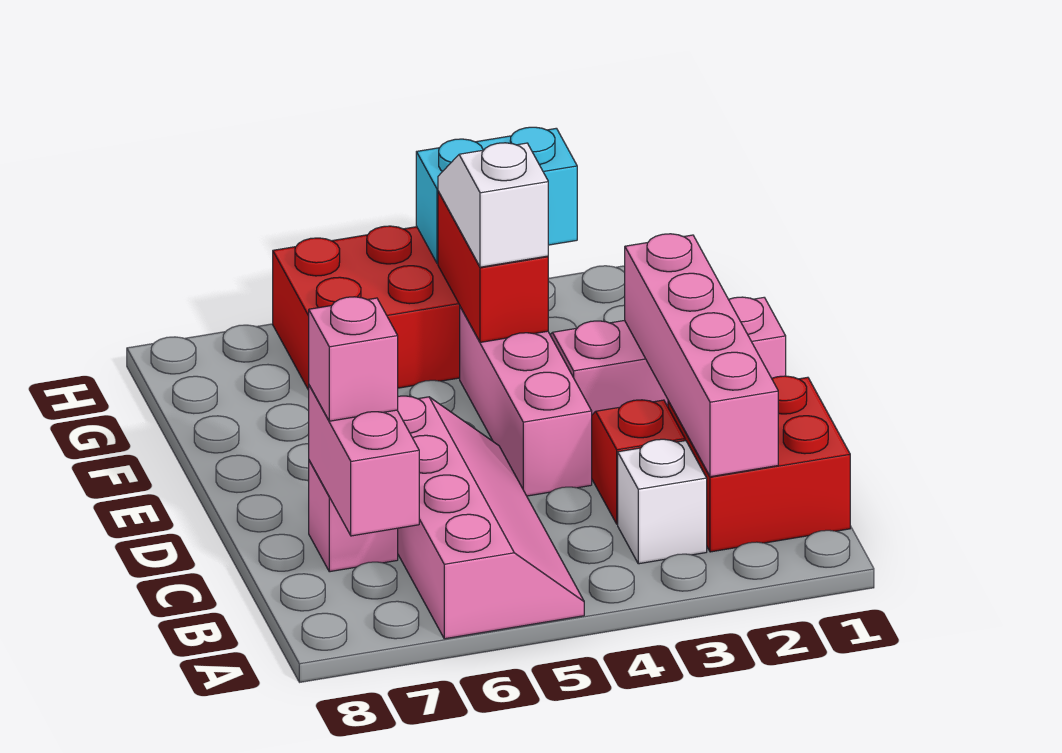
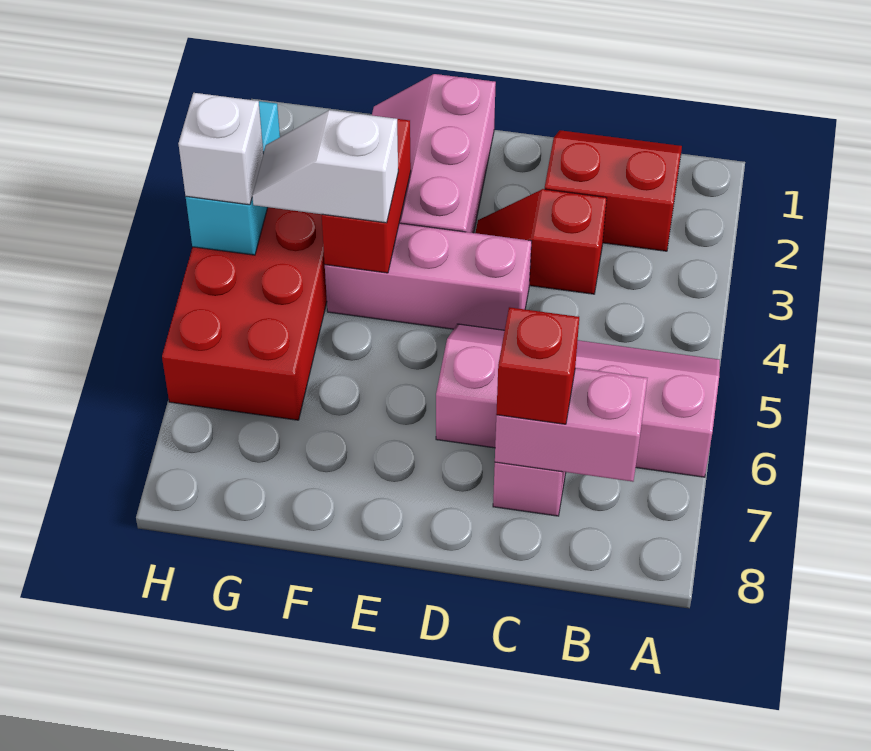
red 2x2 brick [668,376,850,552] -> red 2x2 slope [545,130,682,251]
pink 1x4 brick [625,234,778,477] -> none
white 1x1 brick [618,439,707,564] -> white 1x1 brick moved to [178,93,263,205]
pink 1x1 brick [309,297,398,421] -> red 1x1 brick [496,307,579,424]
red 1x2 brick [438,191,548,342] -> red 1x2 brick turned to [322,119,411,273]

